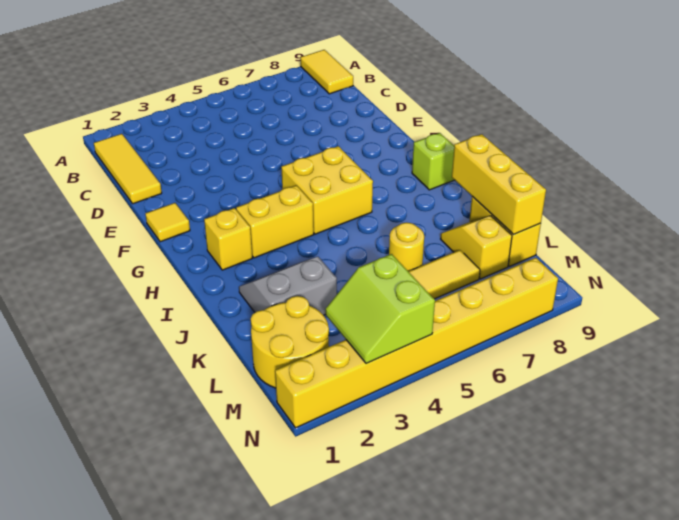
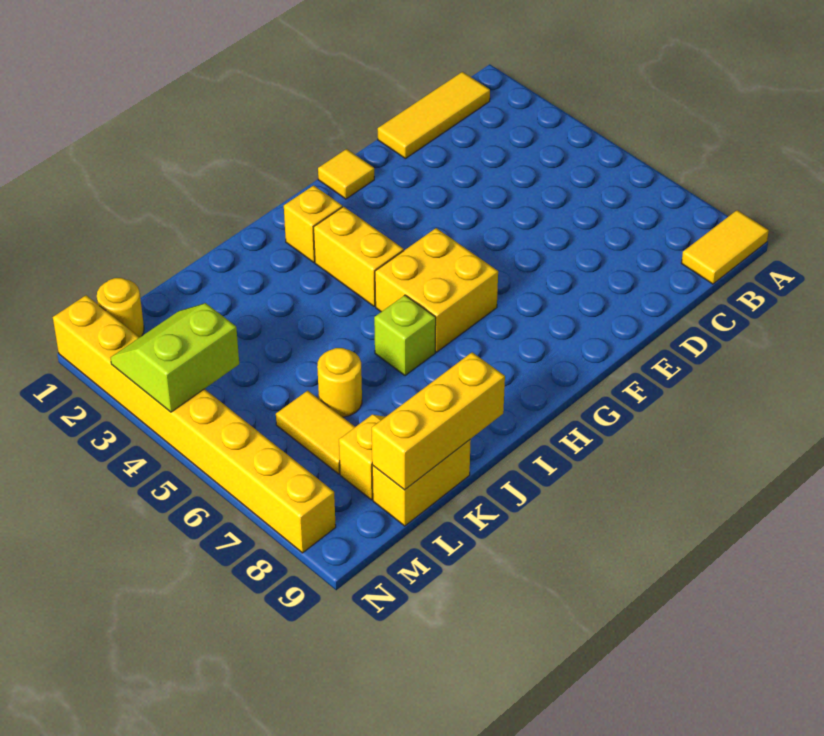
lime 1x1 brick [412,133,454,190] -> lime 1x1 brick moved to [374,295,436,376]
grey 2x2 slope [239,257,337,315] -> none
yellow 2x2 round brick [251,296,329,388] -> yellow 1x1 round brick [97,278,144,337]

